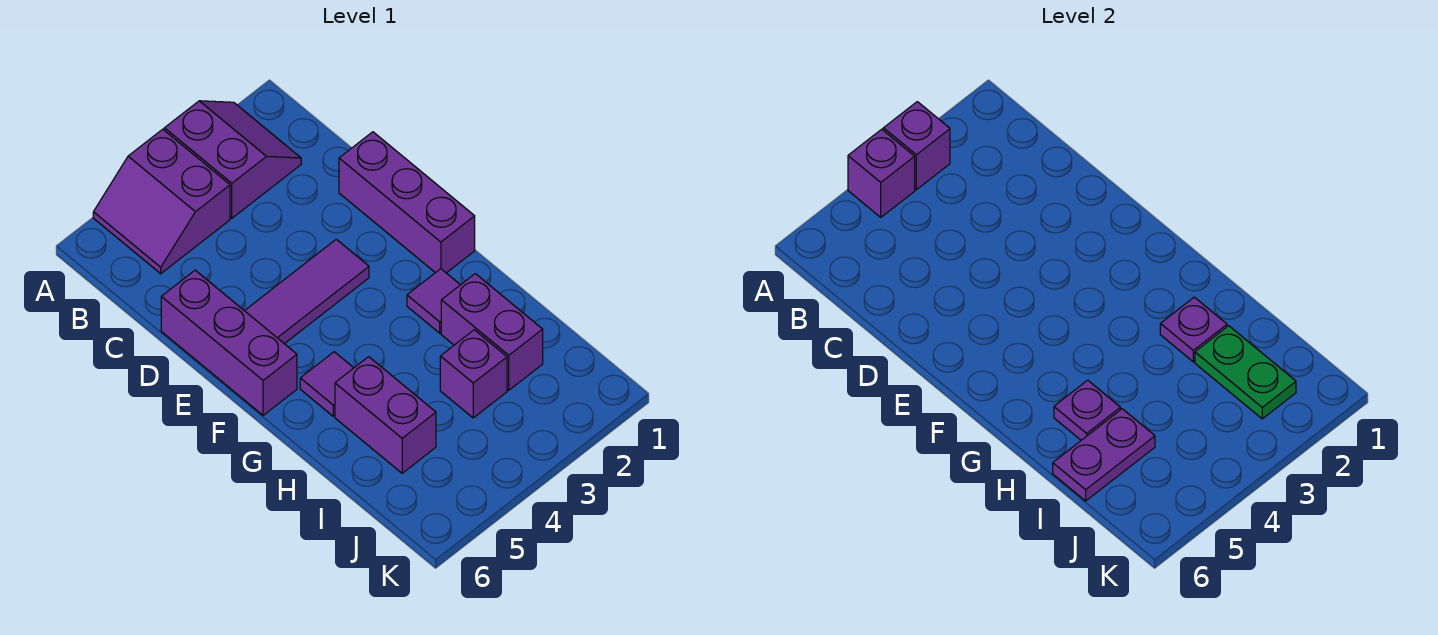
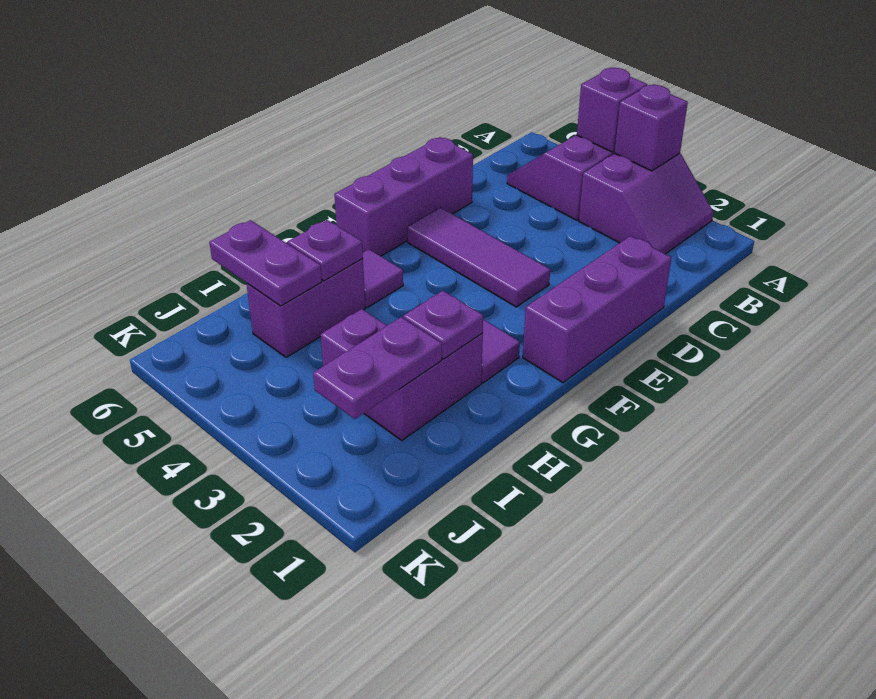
green 1x2 plate [1195,326,1296,419] -> purple 1x2 plate [313,317,442,419]

